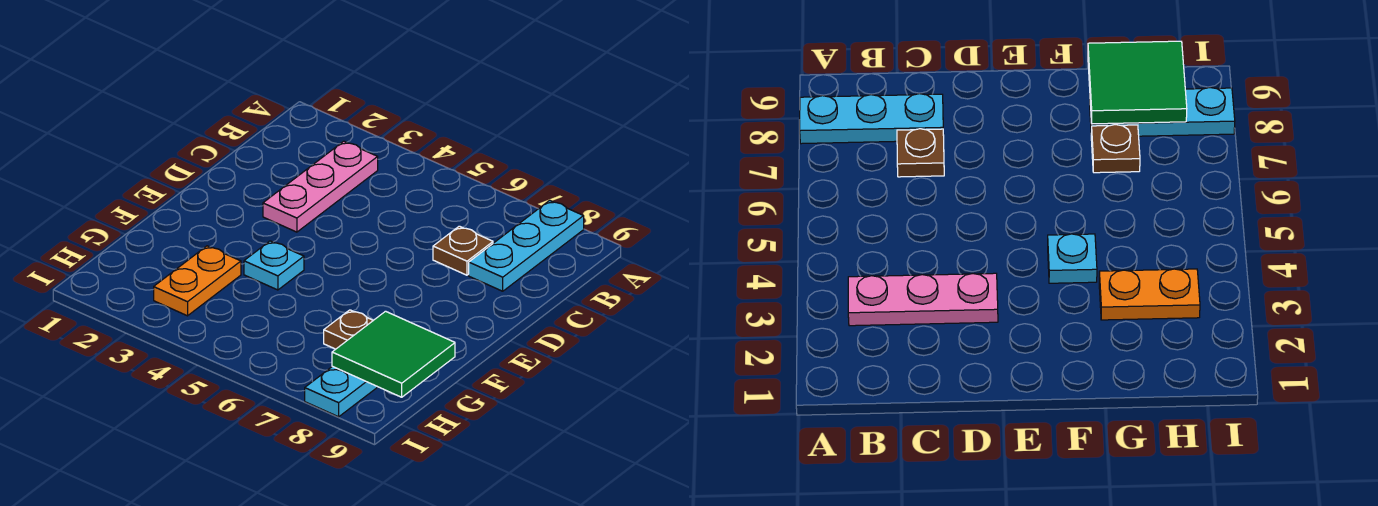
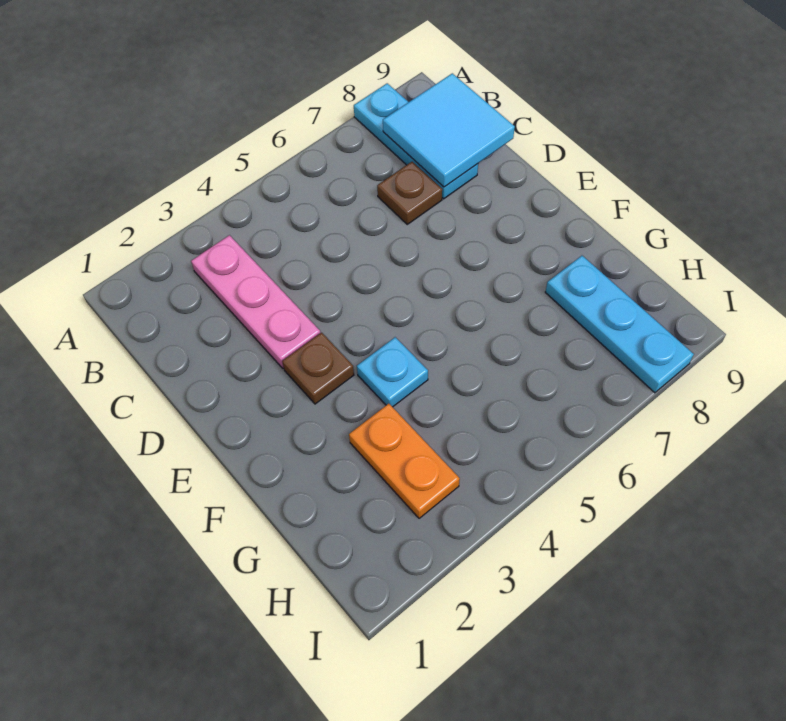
none -> cyan 2x2 tile [383,73,515,187]
brown 1x1 plate [324,310,373,349] -> brown 1x1 plate moved to [282,333,354,404]
green 2x2 tile [332,311,455,397] -> none

